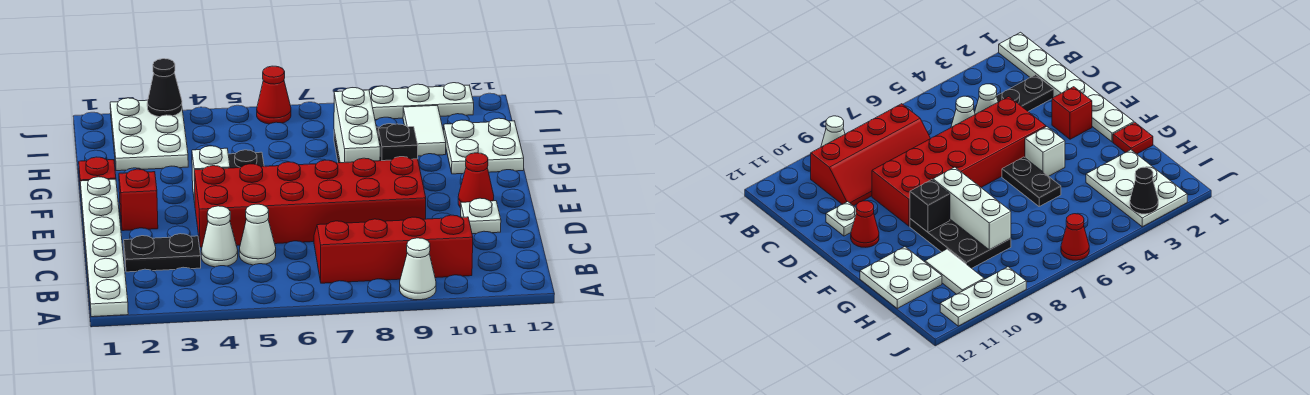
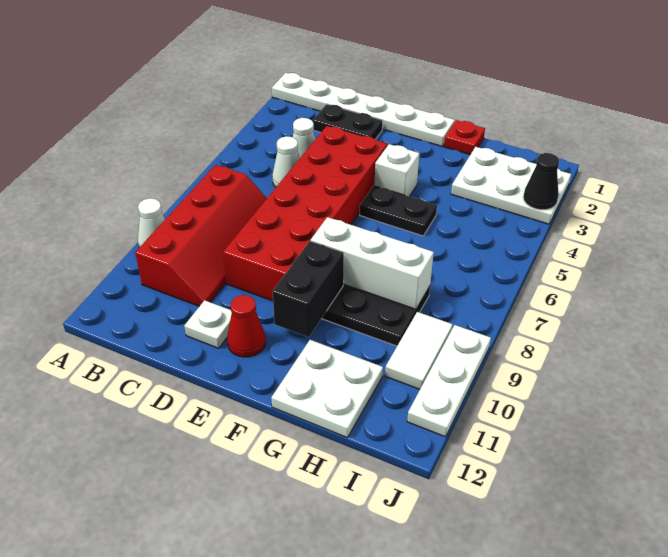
black 1x2 plate [124,234,201,272] -> black 1x2 plate turned to [313,104,383,139]
red 1x1 brick [119,169,158,231] -> none
black 1x1 brick [378,124,418,161] -> black 1x2 brick [272,241,344,337]
white 1x2 tile [403,106,446,156] -> white 1x2 tile turned to [385,312,453,389]
red 1x1 cone [257,66,291,124] -> none

